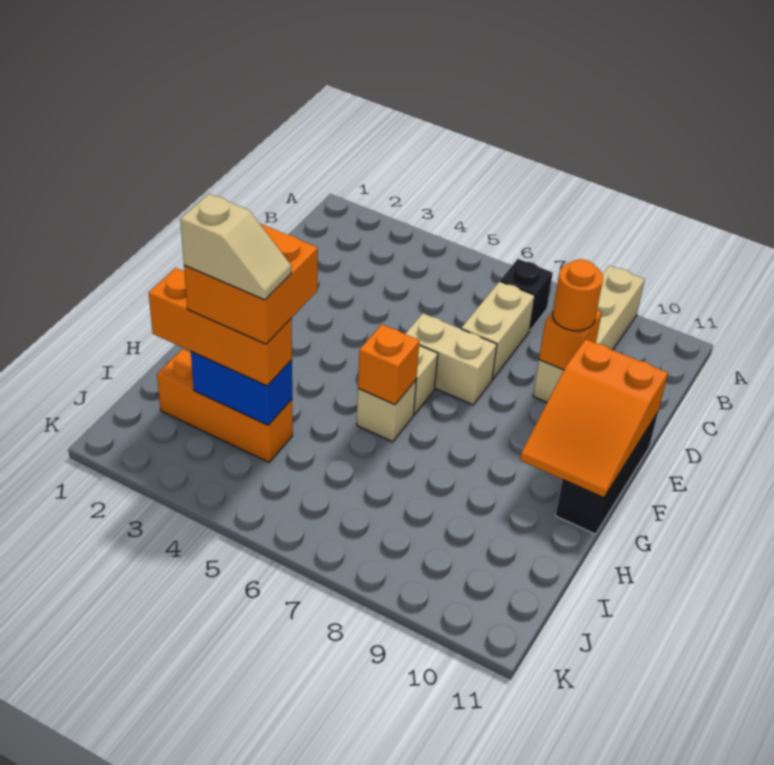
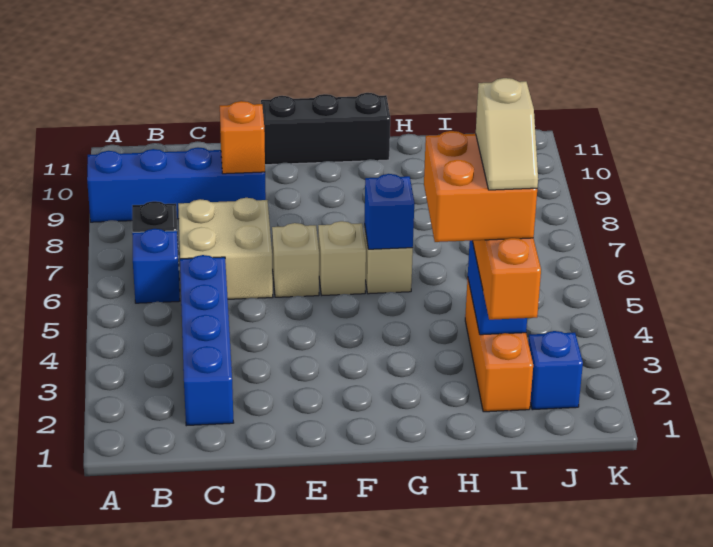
tan 1x4 brick [533,265,645,402] -> blue 1x4 brick [87,147,266,222]
none -> blue 1x1 brick [132,229,180,303]
none -> blue 1x4 brick [180,255,234,426]
tan 1x2 brick [461,281,535,379] -> tan 2x2 brick [178,198,273,299]
orange 1x1 round brick [553,259,603,331] -> none
tan 1x2 brick [405,313,497,405] -> tan 1x1 brick [272,223,319,297]
orange 2x3 slope [520,339,668,498] -> none
orange 1x1 brick [358,324,419,405] -> blue 1x1 brick [364,174,414,249]
tan 1x2 slope [180,194,291,300] -> tan 1x2 slope turned to [475,78,538,190]
none -> blue 1x1 brick [528,331,583,410]

